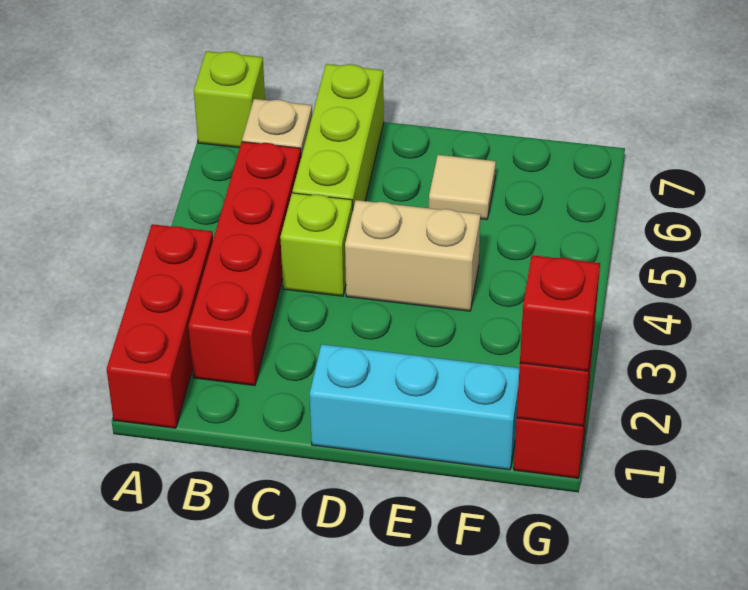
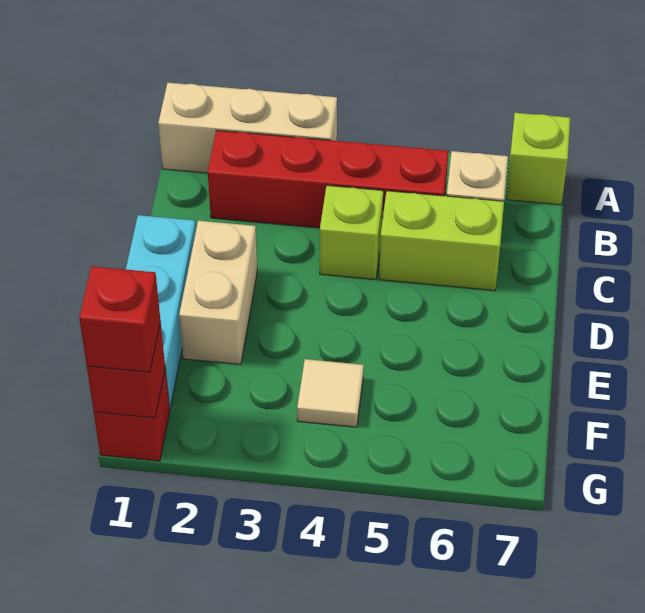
red 1x3 brick [107,224,213,428] -> tan 1x3 brick [158,83,337,173]
lime 1x3 brick [293,64,384,208] -> lime 1x2 brick [379,191,504,291]
tan 1x2 brick [345,200,481,311] -> tan 1x2 brick moved to [179,221,257,364]
tan 1x1 tile [429,155,496,219] -> tan 1x1 tile moved to [297,359,364,427]

